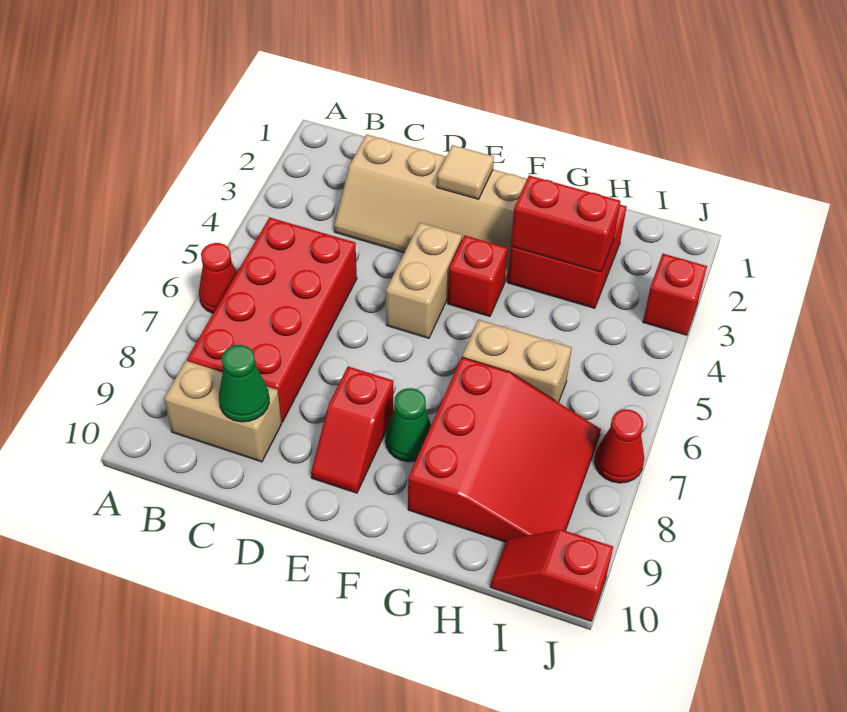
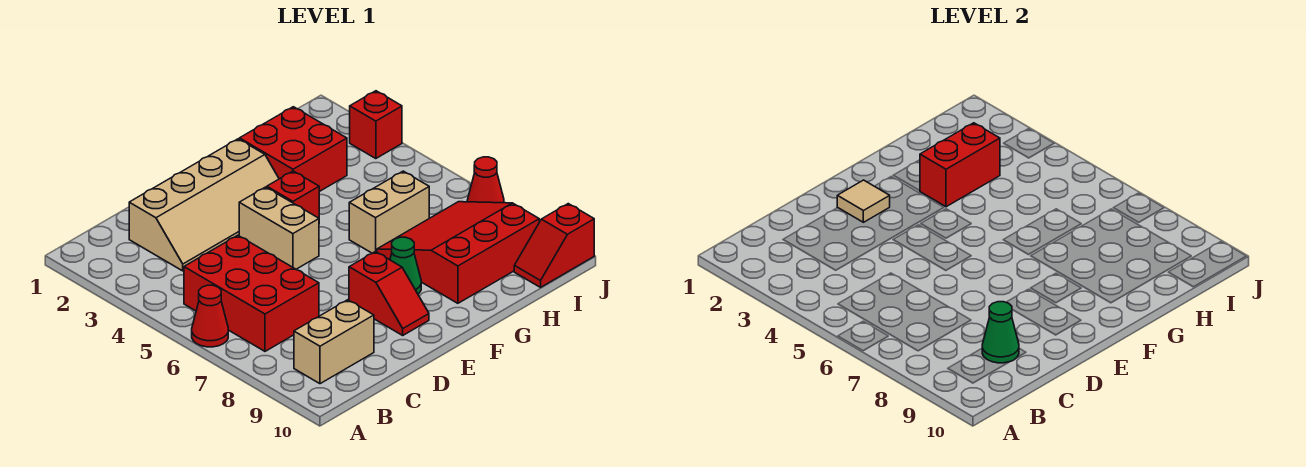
red 2x4 brick [187,217,357,422] -> red 2x3 brick [184,235,319,351]
red 3x3 slope [408,357,601,542] -> red 3x3 slope turned to [377,202,539,303]

